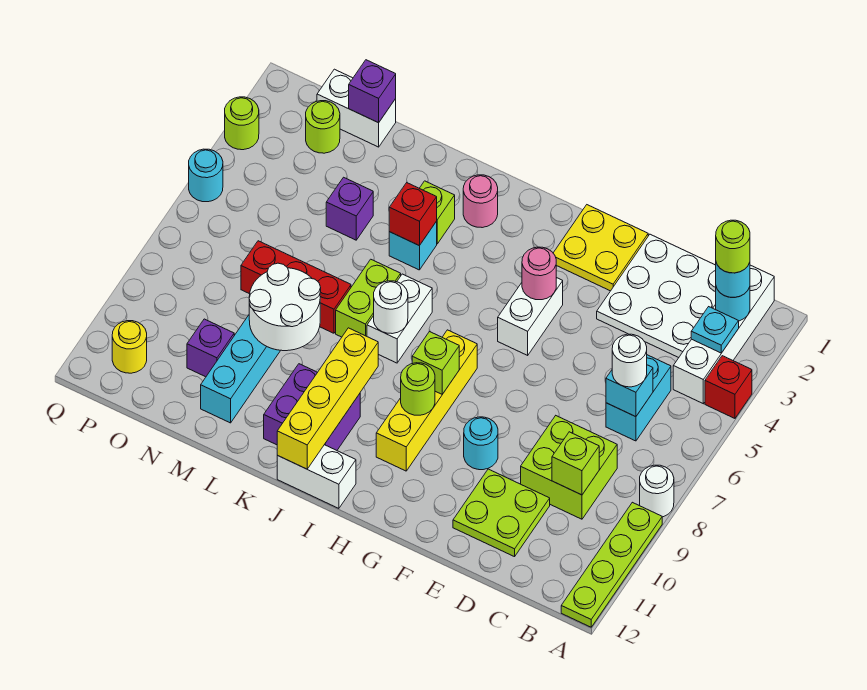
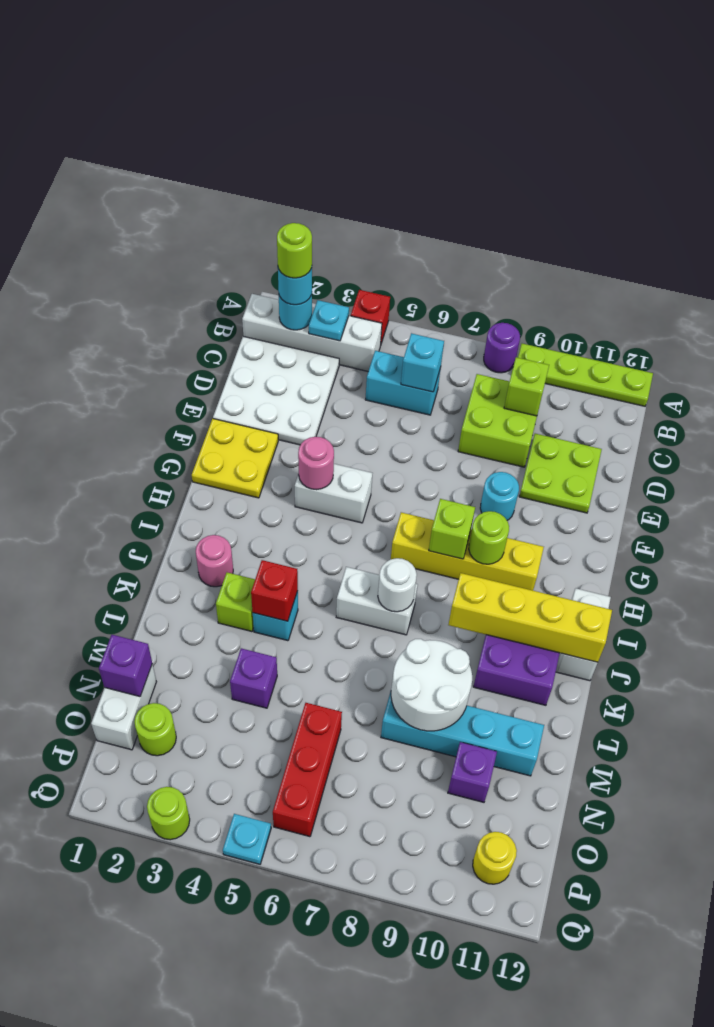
white 1x1 round brick [640,465,674,517] -> purple 1x1 round brick [484,323,520,373]
white 1x1 round brick [612,334,647,387] -> none
lime 1x2 brick [336,259,401,337] -> none
red 1x3 brick [241,241,351,333] -> red 1x3 brick moved to [273,703,342,837]
cyan 1x1 round brick [189,149,223,202] -> cyan 1x1 plate [223,814,271,864]

